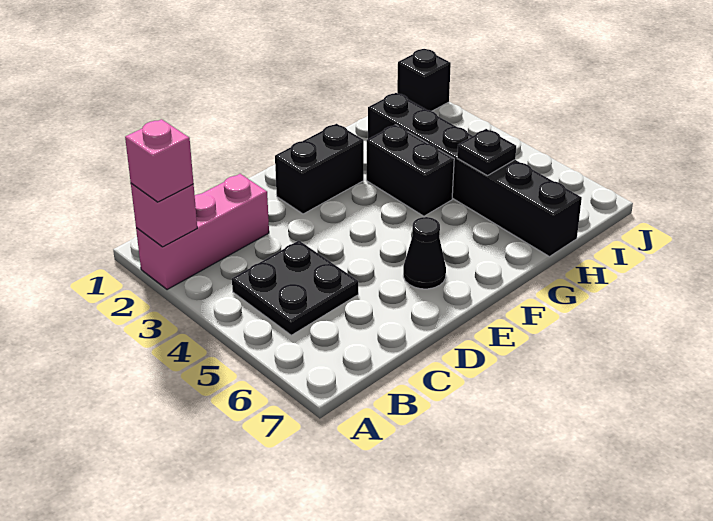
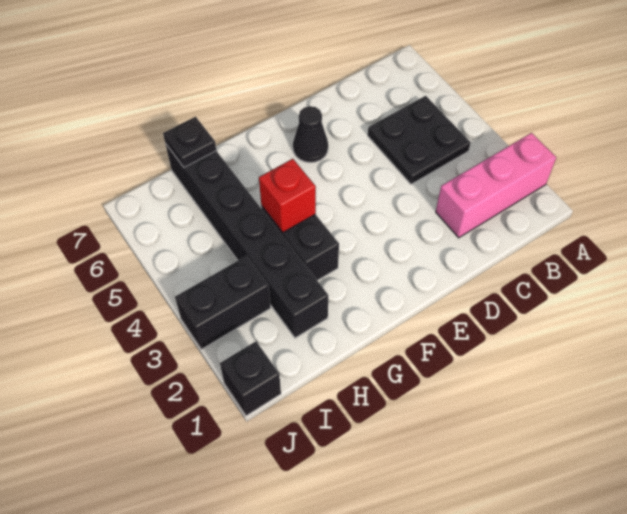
pink 1x1 brick [131,183,197,247] -> none
pink 1x1 brick [125,119,194,202] -> none
black 1x2 brick [275,124,364,214] -> black 1x2 brick moved to [175,256,271,349]
none -> red 1x1 brick [259,159,316,232]
black 1x1 plate [457,129,516,176] -> black 1x1 plate moved to [163,117,216,167]

